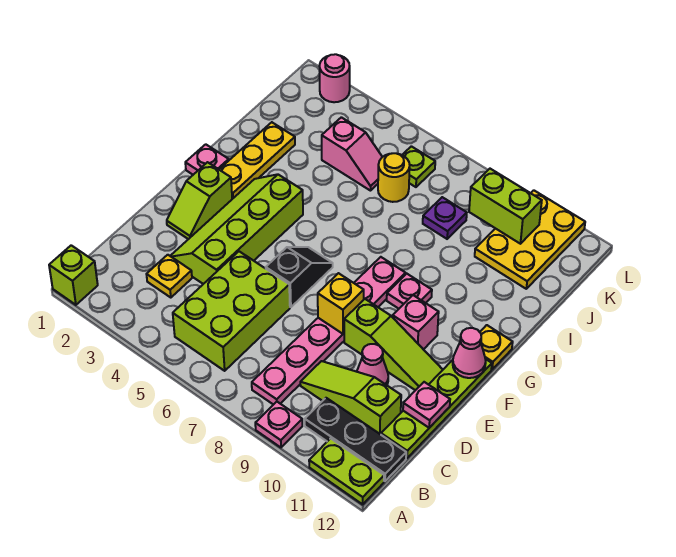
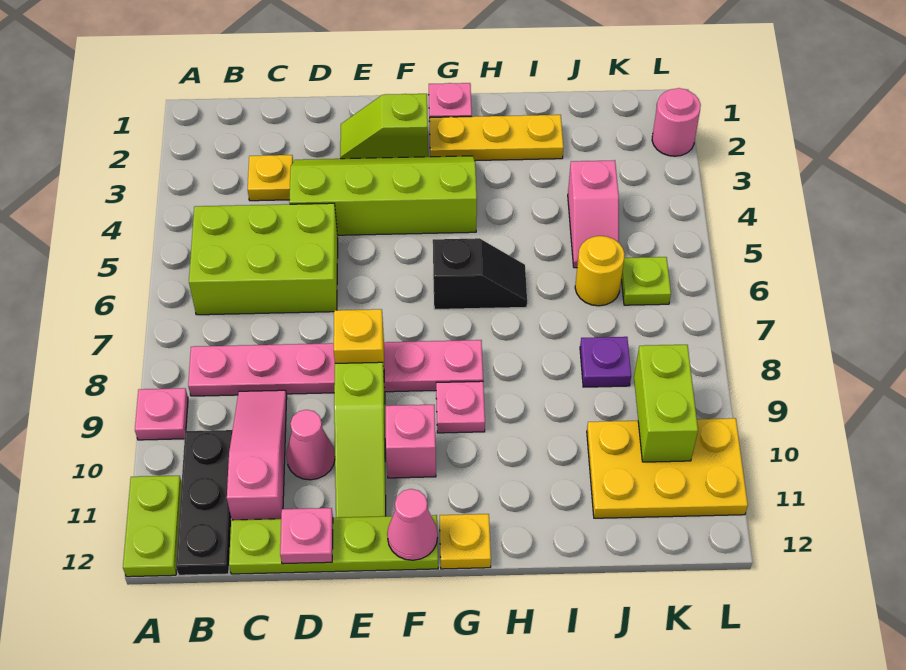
lime 1x1 brick [49,245,98,305] -> none
lime 1x3 slope [300,361,401,435] -> pink 1x3 slope [227,390,287,520]
black 1x2 slope [266,247,333,307] -> black 1x2 slope moved to [433,238,527,309]

